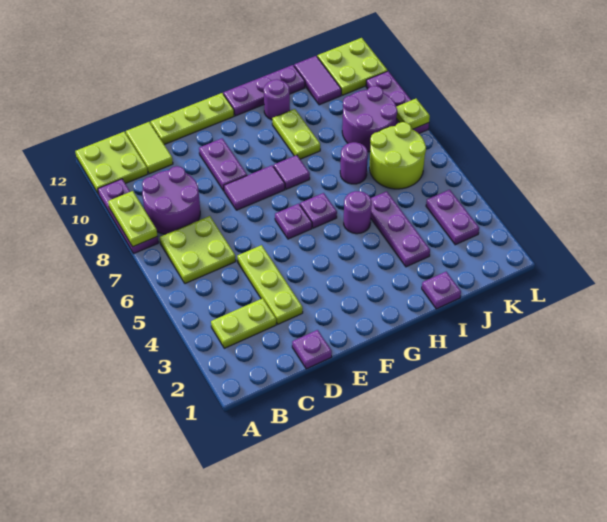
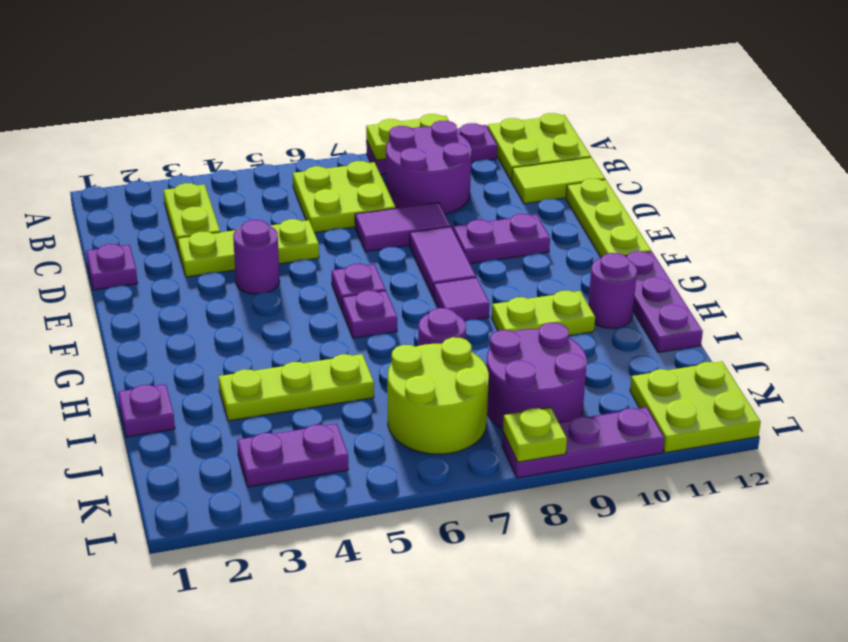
purple 1x1 round brick [344,191,372,234] -> purple 1x1 round brick moved to [233,220,280,294]
purple 1x3 plate [371,191,430,267] -> lime 1x3 plate [218,354,374,421]
purple 1x2 tile [294,56,341,105] -> purple 1x2 tile moved to [355,202,451,252]

